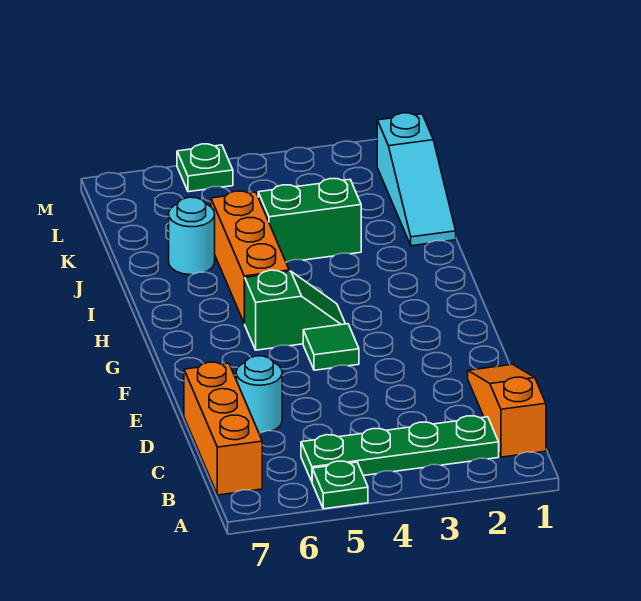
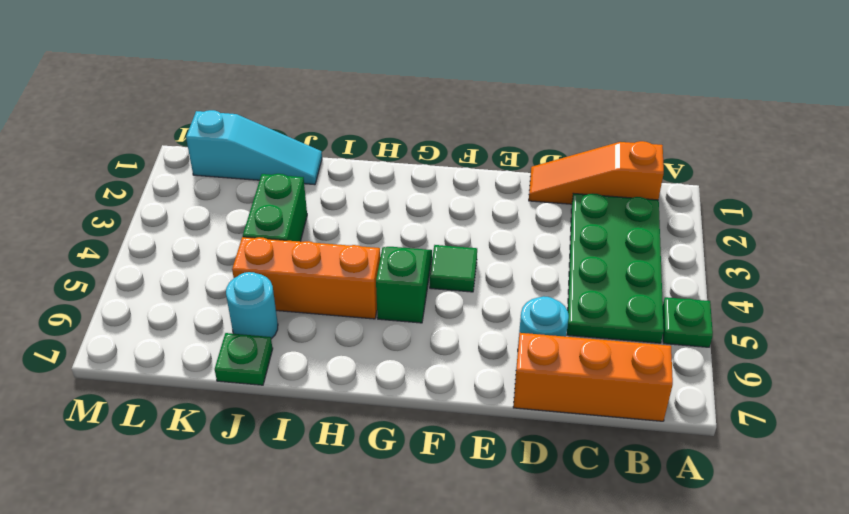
green 1x4 plate [301,416,499,482] -> green 2x4 plate [567,193,664,343]
green 1x1 plate [177,144,233,192] -> green 1x1 plate moved to [215,333,273,385]

